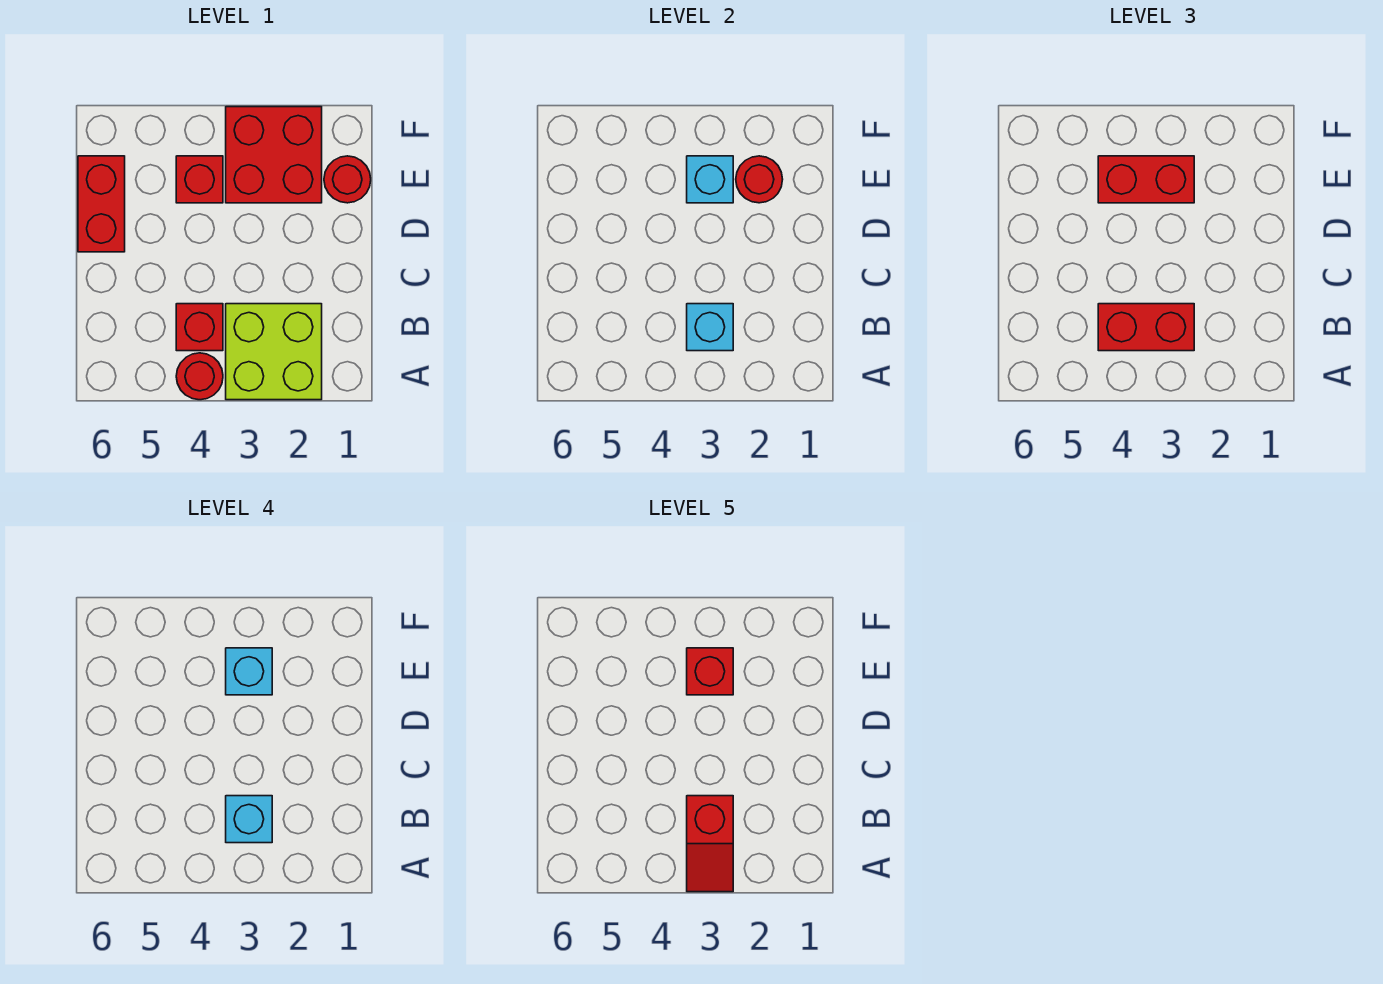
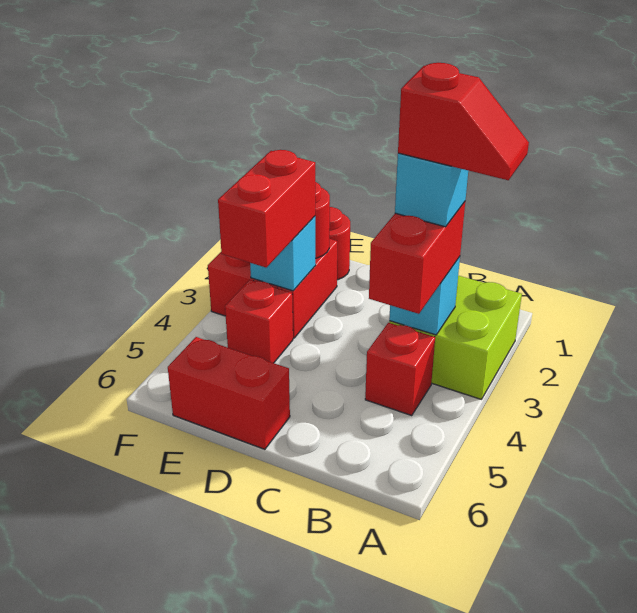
red 1x1 round brick [176,353,223,400] -> none
cyan 1x1 brick [226,648,272,695] -> none
red 1x1 brick [687,648,733,695] -> none

